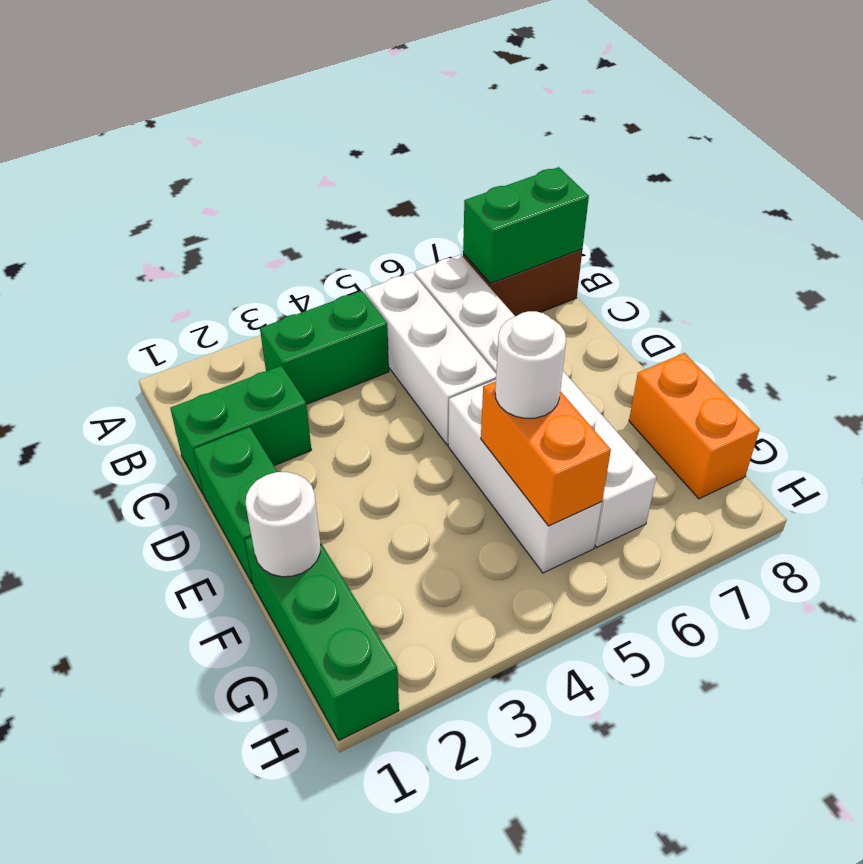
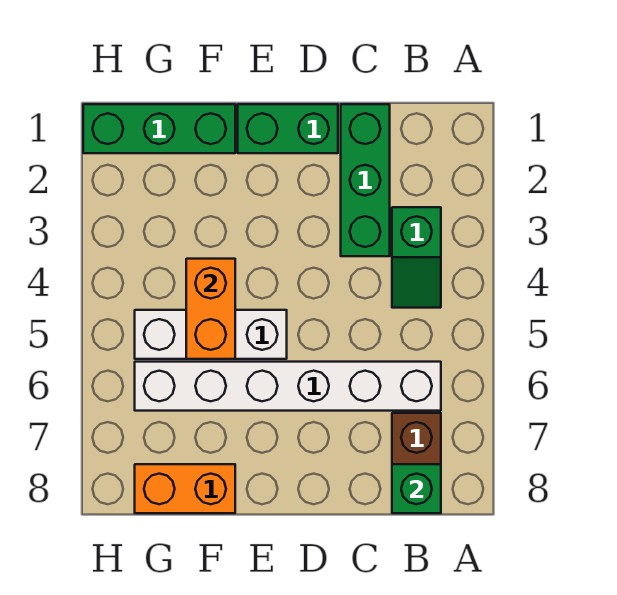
green 1x2 brick [260,291,389,404] -> green 1x2 slope [392,207,441,308]
white 1x3 brick [365,272,496,445] -> none
green 1x2 brick [463,167,589,284] -> green 1x1 brick [392,464,441,513]
green 1x2 brick [170,366,311,493] -> green 1x3 brick [341,104,390,256]
white 1x1 round brick [246,472,321,577] -> none
orange 1x2 brick [481,381,611,526] -> orange 1x2 brick turned to [186,259,235,359]
white 1x1 round brick [495,311,566,418] -> none

